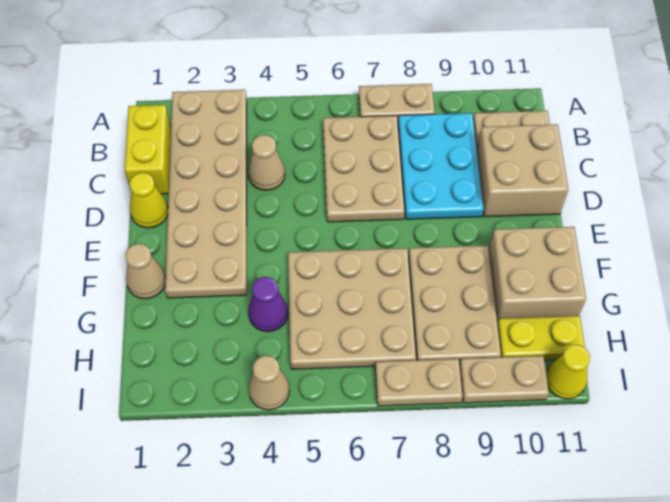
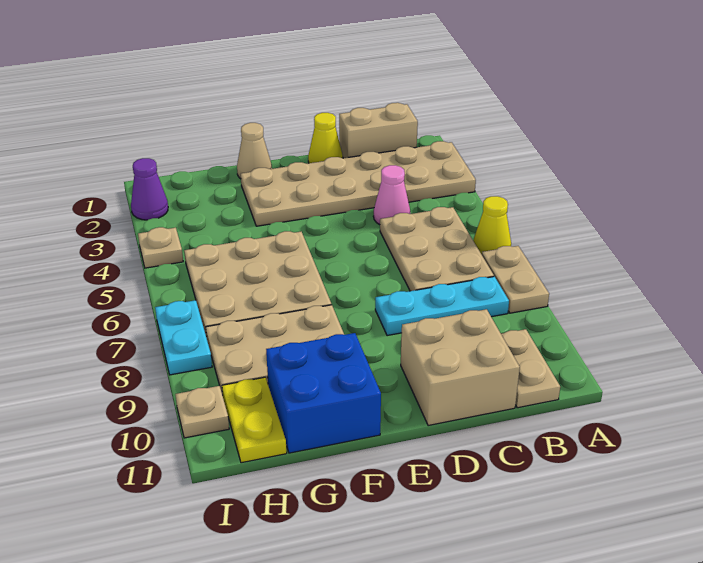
yellow 1x2 brick [125,105,171,194] -> tan 1x2 brick [339,103,418,158]
tan 2x3 plate [323,116,405,222] -> tan 2x3 plate turned to [380,207,494,291]
cyan 2x3 plate [398,113,484,219] -> cyan 1x3 plate [375,277,509,336]
tan 1x1 cone [248,135,285,190] -> pink 1x1 cone [373,165,410,225]
tan 2x2 brick [489,227,586,322] -> blue 2x2 brick [266,333,381,453]
purple 1x1 cone [248,277,288,332] -> purple 1x1 cone moved to [131,158,168,220]
tan 1x1 cone [248,356,289,410] -> tan 1x1 plate [138,227,183,268]
tan 1x2 plate [375,359,463,406] -> cyan 1x2 plate [155,300,212,375]
tan 1x2 plate [459,356,549,403] -> tan 1x1 plate [175,386,229,438]
yellow 1x1 cone [546,344,590,399] -> yellow 1x1 cone moved to [473,196,511,254]

